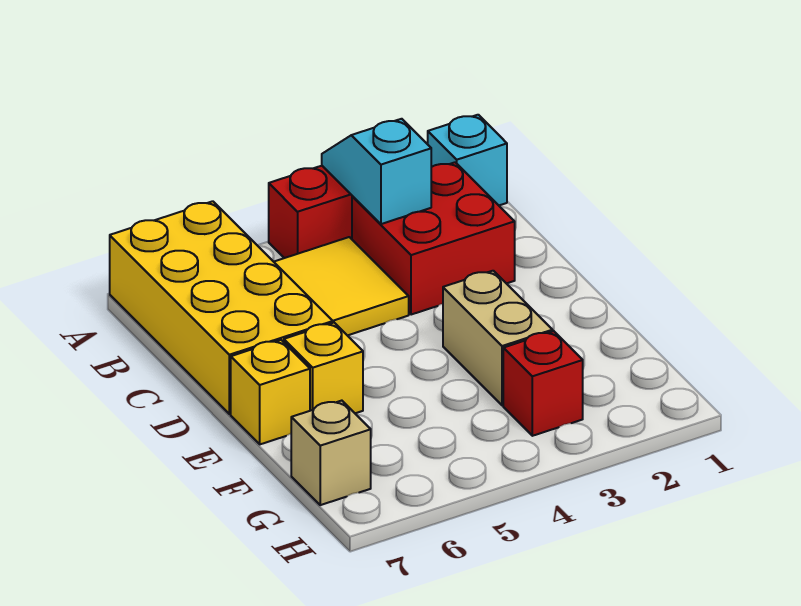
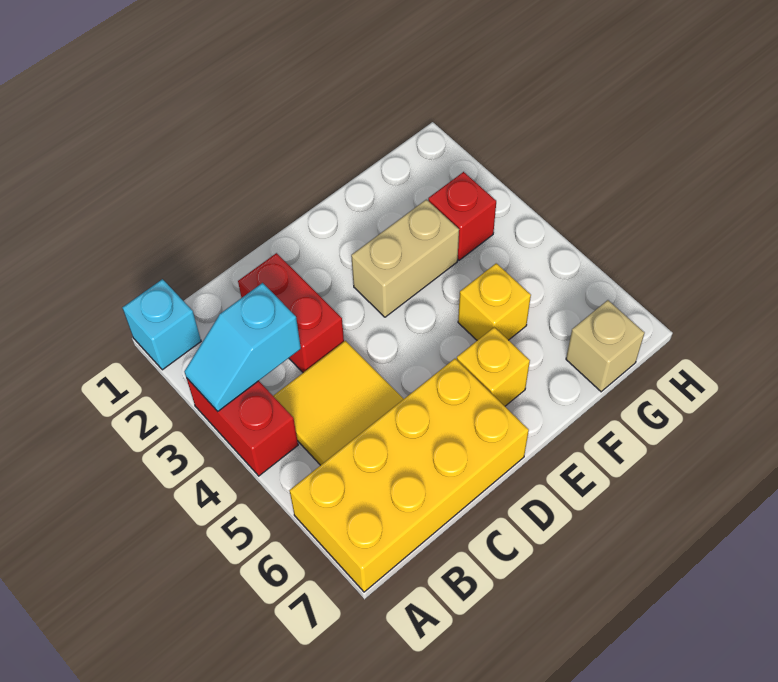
red 2x2 brick [352,162,515,315] -> red 1x2 brick [238,253,344,373]
yellow 1x1 brick [231,340,310,444] -> yellow 1x1 brick moved to [458,263,531,340]

